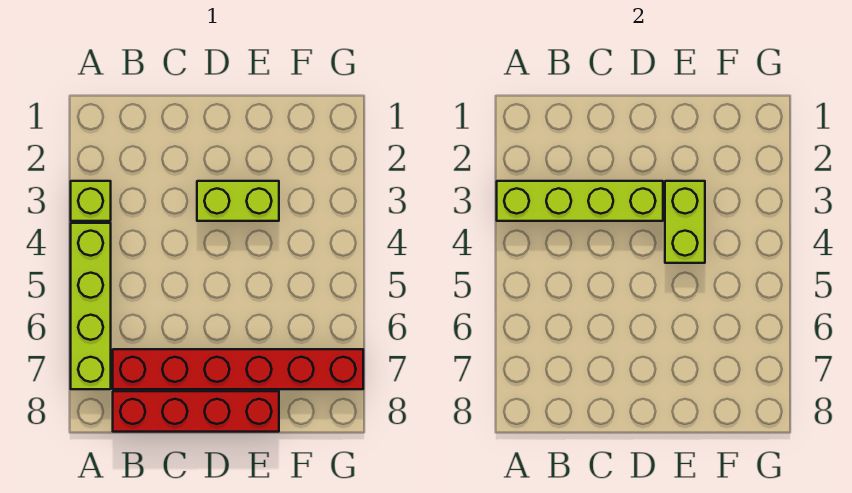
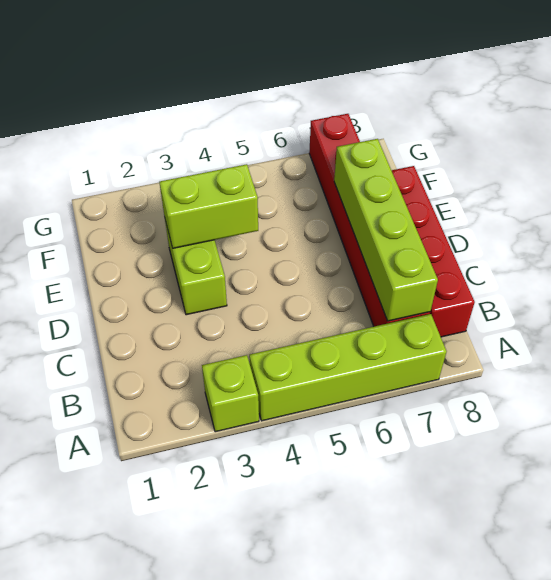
lime 1x4 brick [497,181,663,221] -> lime 1x4 brick moved to [334,139,438,321]

